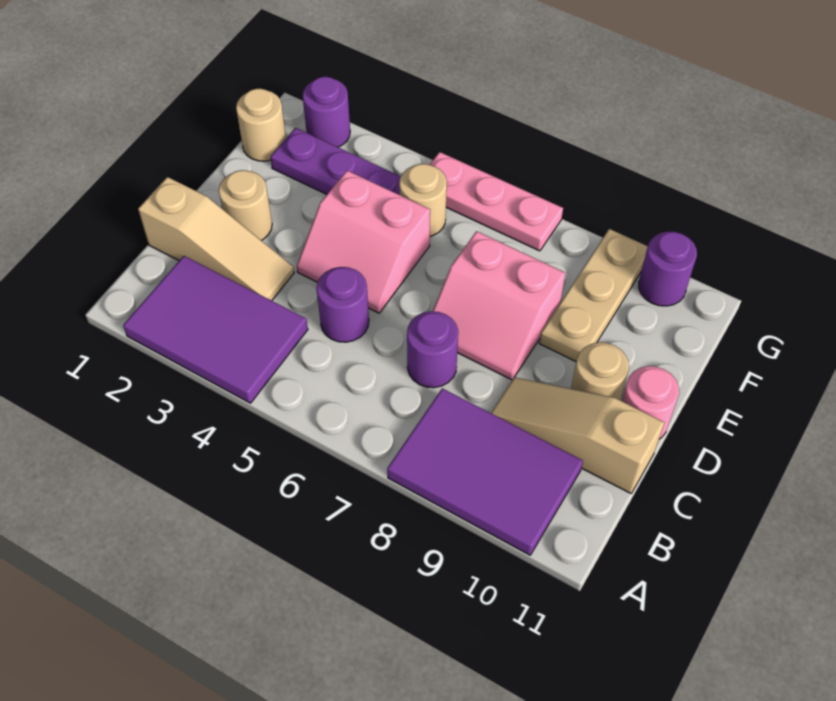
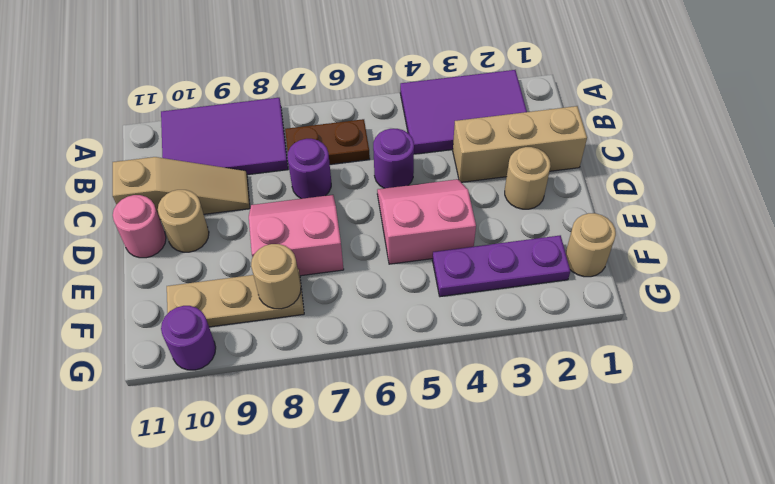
none -> brown 1x2 plate [285,119,370,164]
tan 1x3 slope [138,177,294,301] -> tan 1x3 brick [453,106,587,182]
tan 1x3 plate [539,229,648,361] -> tan 1x3 plate turned to [167,269,304,327]
tan 1x1 round brick [399,164,447,236] -> tan 1x1 round brick moved to [251,244,301,309]
purple 1x1 round brick [303,77,350,147] -> none
pink 1x3 plate [430,152,563,251] -> none

